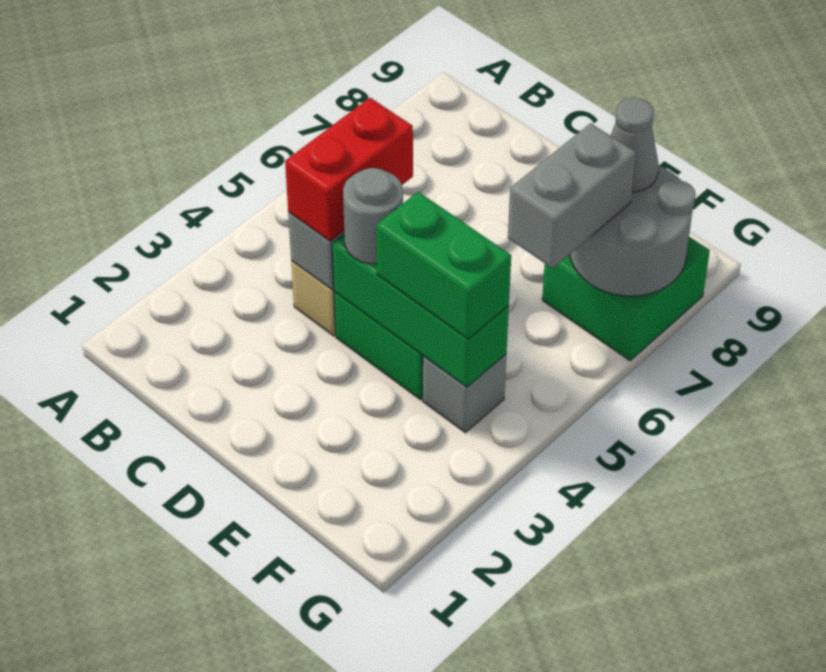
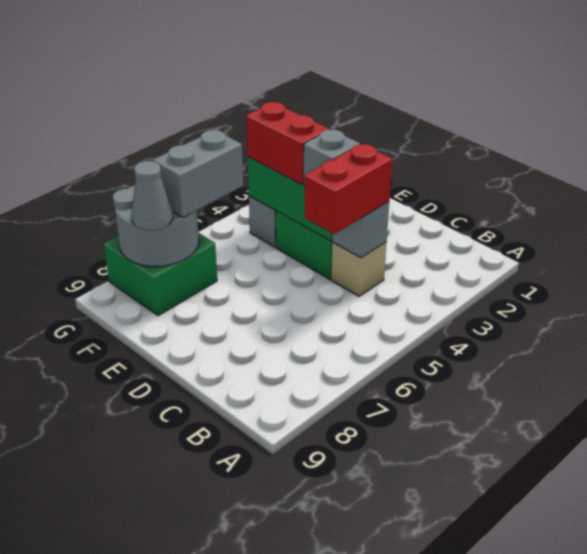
grey 1x1 round brick [343,168,403,264] -> grey 1x1 brick [304,130,360,186]
green 1x2 brick [376,192,511,339] -> red 1x2 brick [246,102,329,185]

